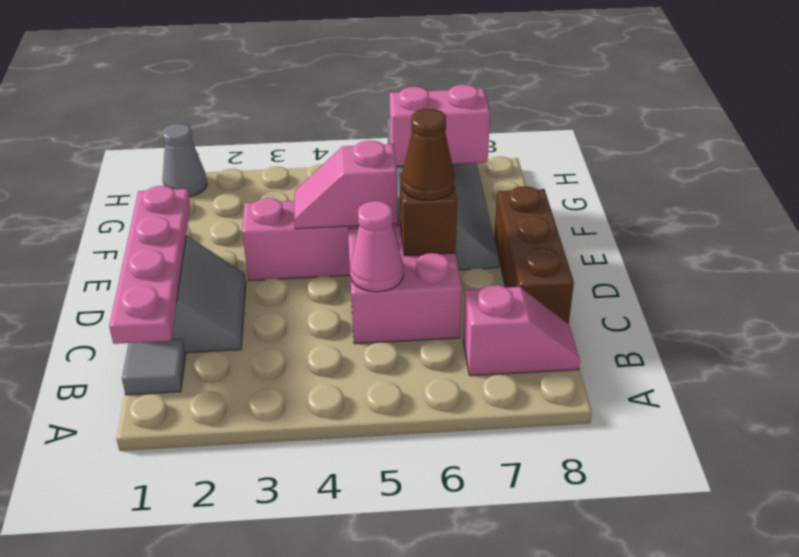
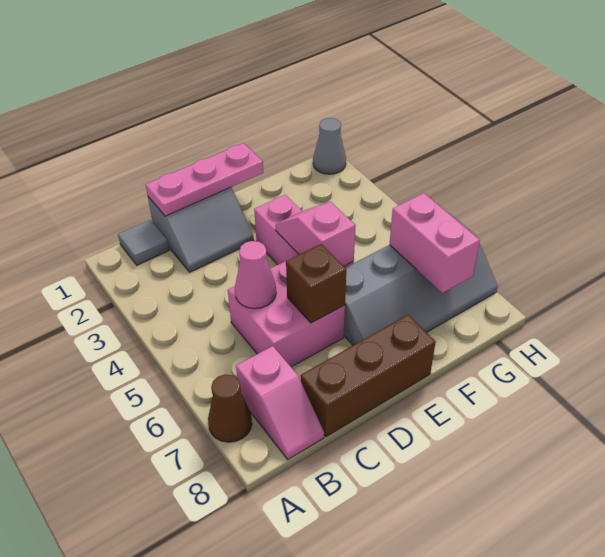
pink 1x4 plate [109,186,191,344] -> pink 1x3 plate [146,143,263,216]
brown 1x1 cone [402,109,455,200] -> brown 1x1 cone moved to [208,374,252,442]

